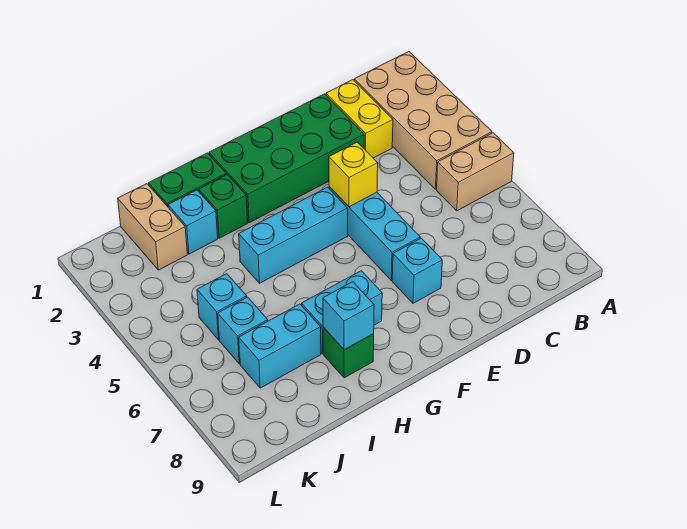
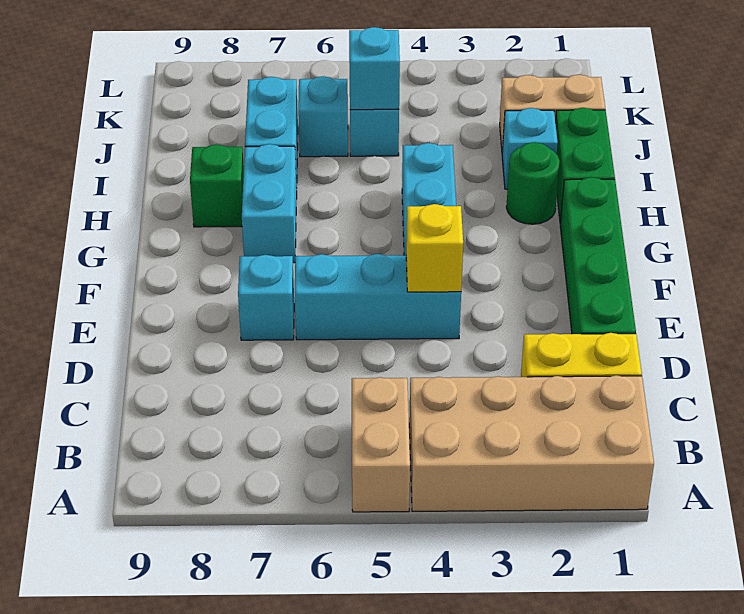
green 2x4 brick [209,94,364,223] -> green 1x4 brick [560,177,636,334]
green 1x1 brick [199,175,248,238] -> green 1x1 round brick [506,142,560,224]
cyan 1x1 brick [323,282,374,350] -> cyan 1x1 brick moved to [349,27,400,110]

